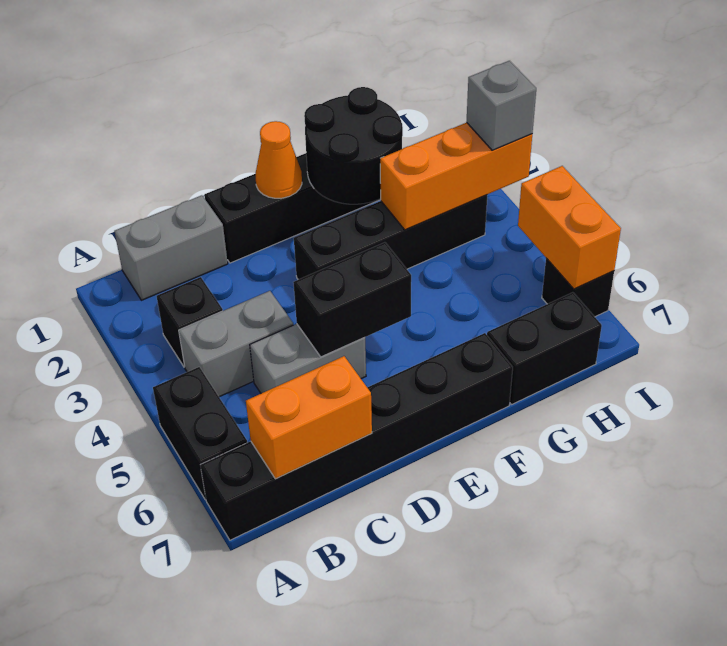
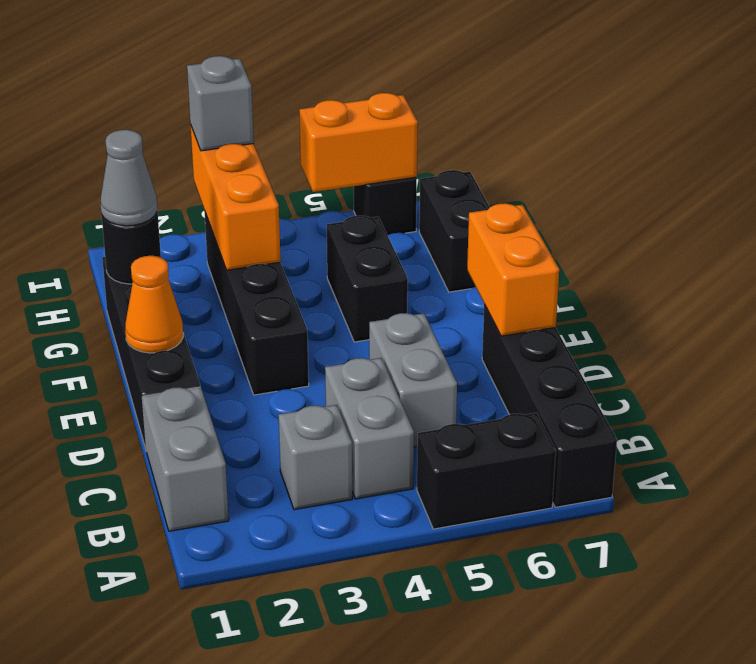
black 1x6 brick [200,333,513,540] -> black 1x4 brick [482,304,617,507]
black 1x1 brick [157,277,223,367] -> grey 1x1 brick [279,405,352,510]
orange 1x2 brick [246,356,372,479] -> orange 1x2 brick moved to [467,203,559,336]
black 1x2 brick [293,242,411,357] -> black 1x2 brick moved to [327,216,408,342]
black 2x2 round brick [304,87,403,204] -> black 1x1 round brick [101,210,161,284]
none -> grey 1x1 cone [101,130,157,226]

